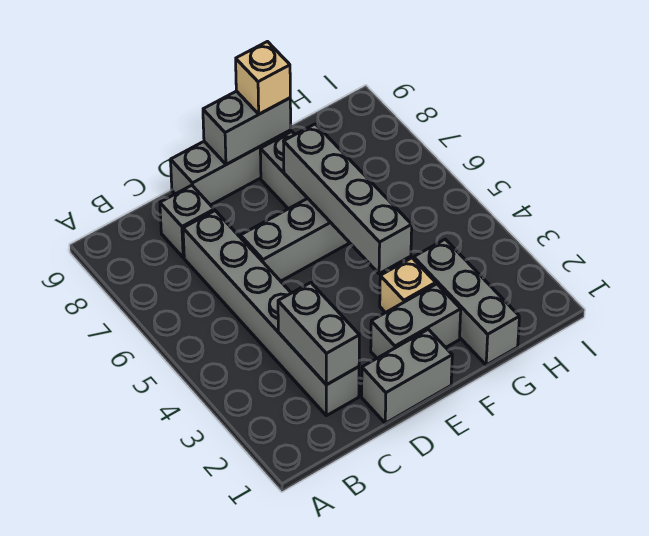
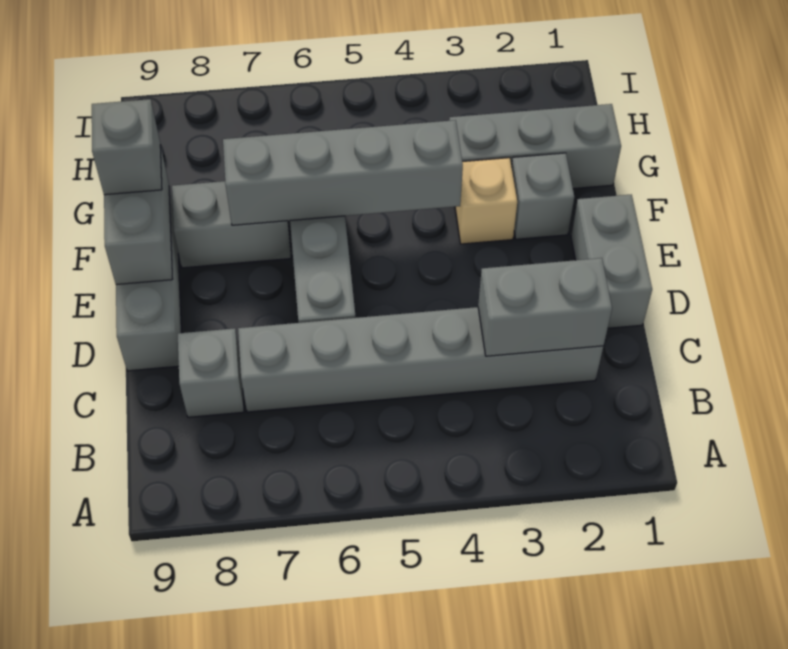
grey 1x2 brick [371,284,461,358] -> grey 1x1 brick [512,153,574,239]
tan 1x1 brick [236,42,290,114] -> grey 1x1 brick [92,99,162,195]

